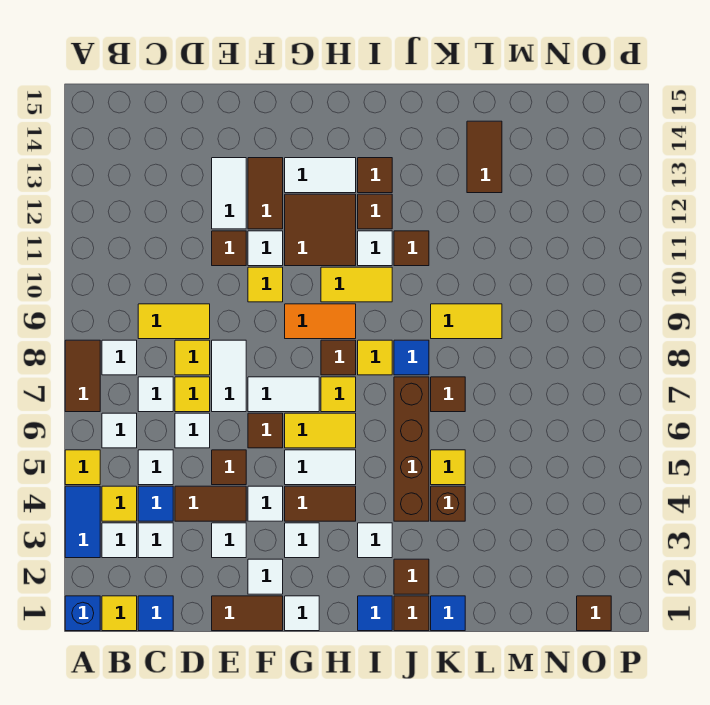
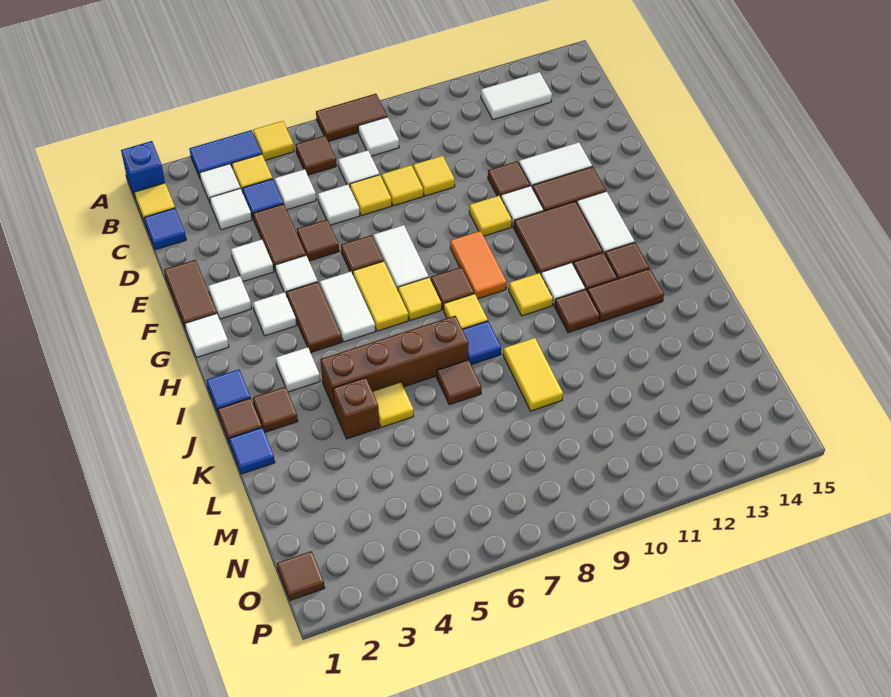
white 1x1 tile [102,413,137,448] -> brown 1x1 tile [296,136,337,175]
yellow 1x2 tile [138,304,210,339] -> yellow 1x1 tile [413,156,455,196]
white 1x2 tile [212,340,246,412] -> white 1x2 tile moved to [481,72,552,120]
yellow 1x2 tile [321,267,392,302] -> yellow 1x1 tile [509,273,553,316]
brown 1x2 tile [467,121,502,193] -> brown 1x2 tile moved to [587,268,664,322]

